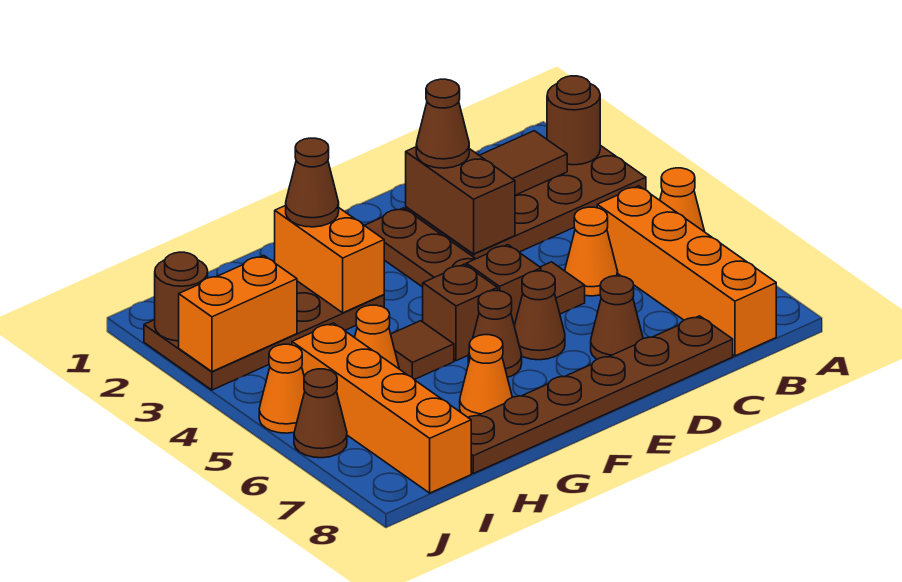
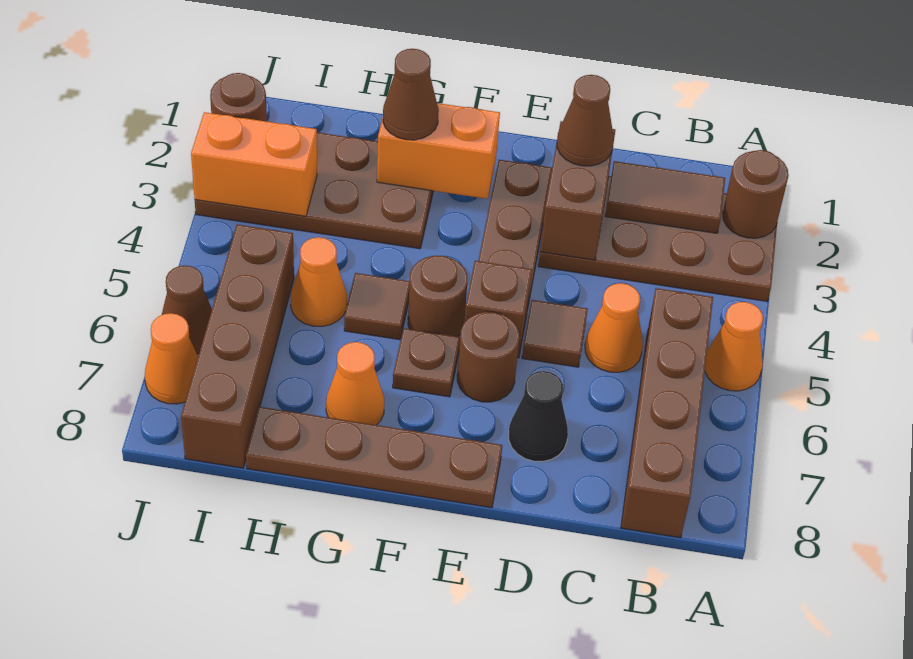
orange 1x4 brick [597,186,776,356] -> brown 1x4 brick [621,288,713,538]
brown 1x6 plate [468,316,733,473] -> brown 1x4 plate [246,407,502,508]
brown 1x1 cone [591,276,643,359] -> black 1x1 cone [509,371,568,461]
brown 1x1 cone [514,271,565,360] -> brown 1x1 round brick [457,312,519,402]
brown 1x1 brick [423,264,498,361] -> brown 1x1 round brick [408,256,467,337]
brown 1x1 cone [468,291,522,377] -> brown 1x1 plate [393,328,460,397]
orange 1x2 brick [275,205,384,313] -> orange 1x2 brick turned to [377,103,500,199]
orange 1x4 brick [292,323,471,493] -> brown 1x4 brick [181,225,294,468]
orange 1x1 cone [259,344,305,433] -> orange 1x1 cone moved to [145,313,198,404]

